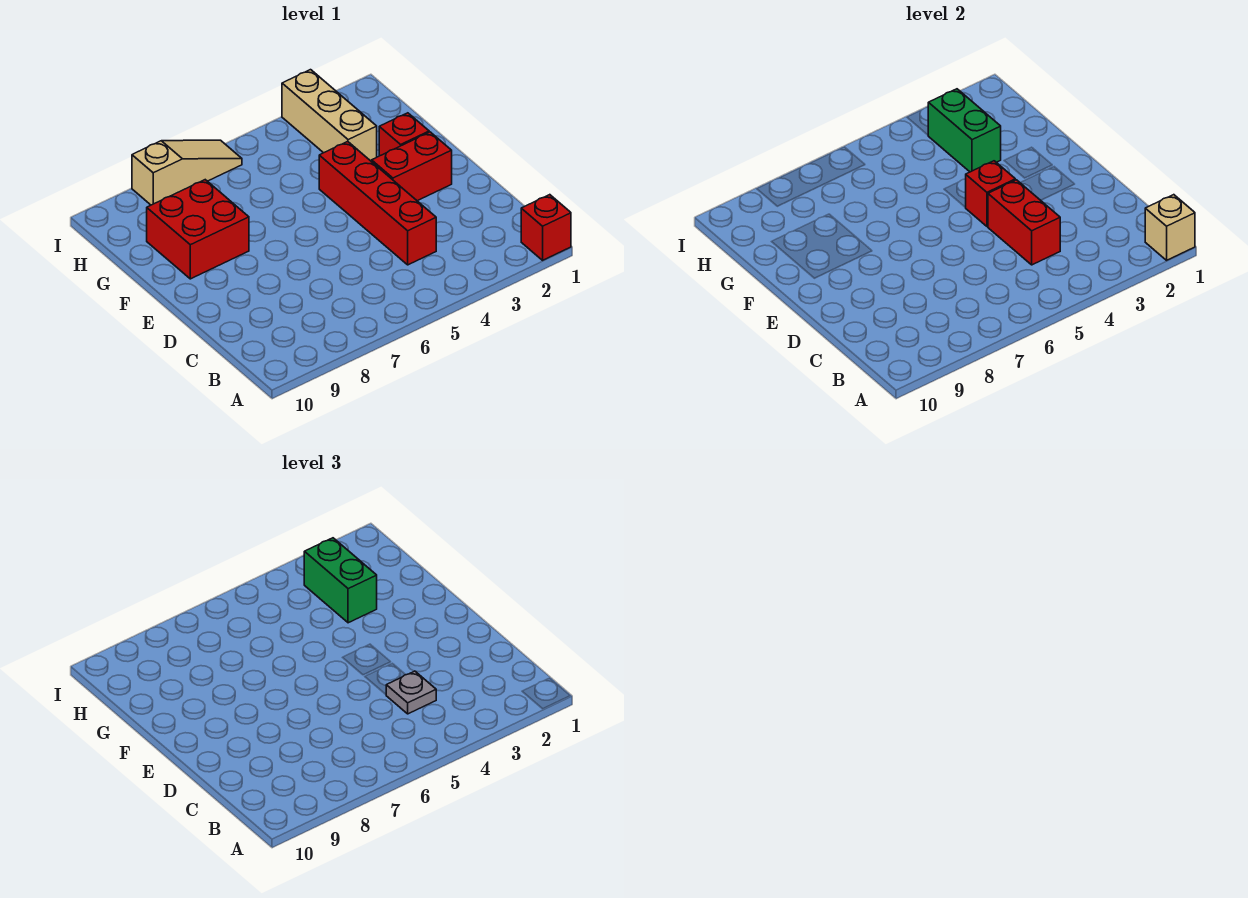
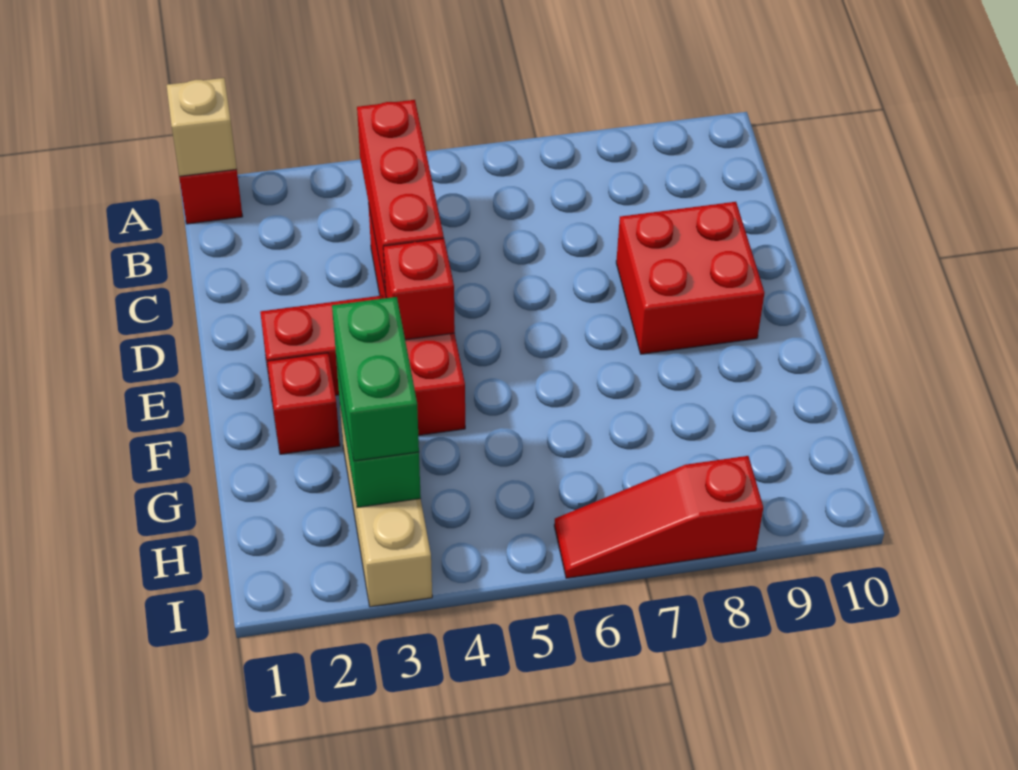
red 1x2 brick [988,180,1060,265] -> red 1x3 brick [357,100,444,292]
grey 1x1 plate [386,671,436,714] -> none
red 2x2 brick [147,180,249,279] -> red 2x2 brick moved to [616,202,764,354]
tan 1x3 slope [132,140,242,205] -> red 1x3 slope [554,456,763,578]

